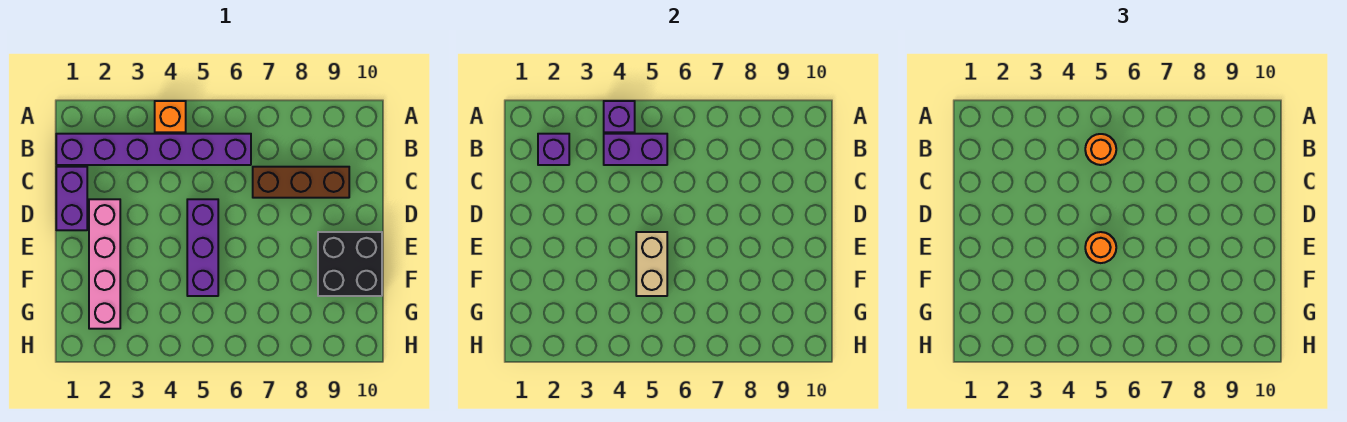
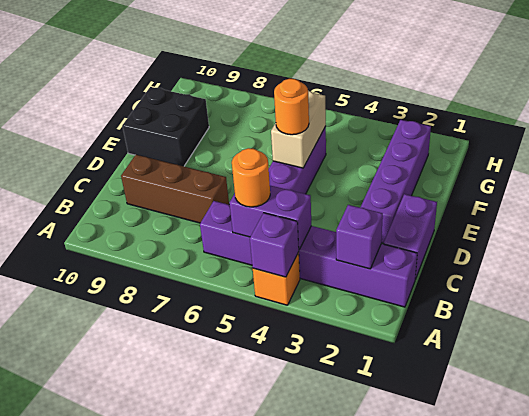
pink 1x4 brick [89,199,120,329] -> purple 1x4 brick [360,120,431,243]

